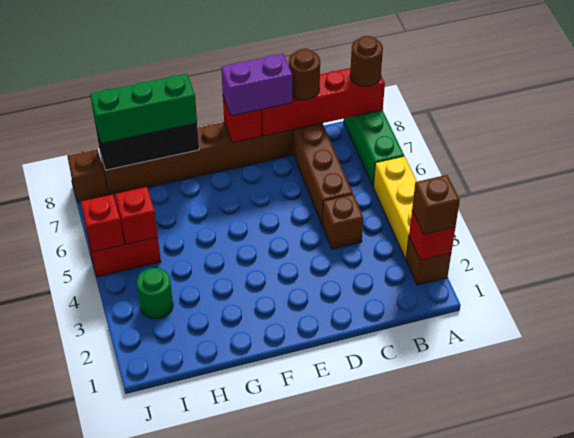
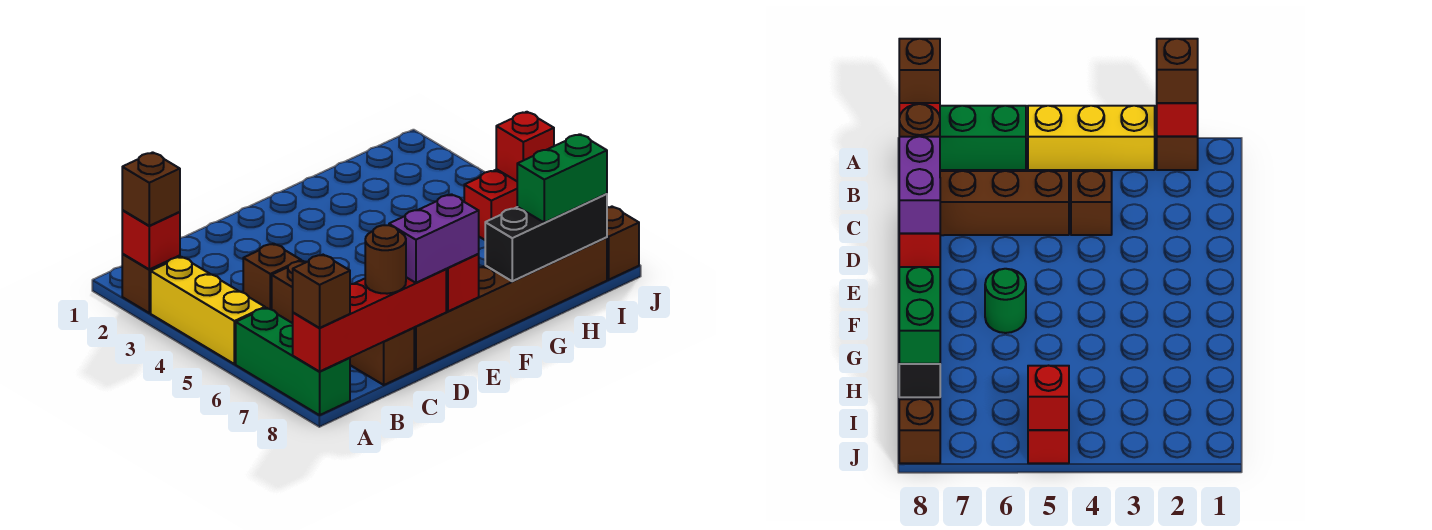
brown 1x1 round brick [350,36,383,86] -> brown 1x1 brick [293,255,350,328]
green 1x3 brick [90,74,197,143] -> green 1x2 brick [517,134,607,223]
green 1x1 round brick [137,268,173,319] -> green 1x1 round brick moved to [985,269,1026,333]
red 1x1 brick [115,187,158,244] -> none

